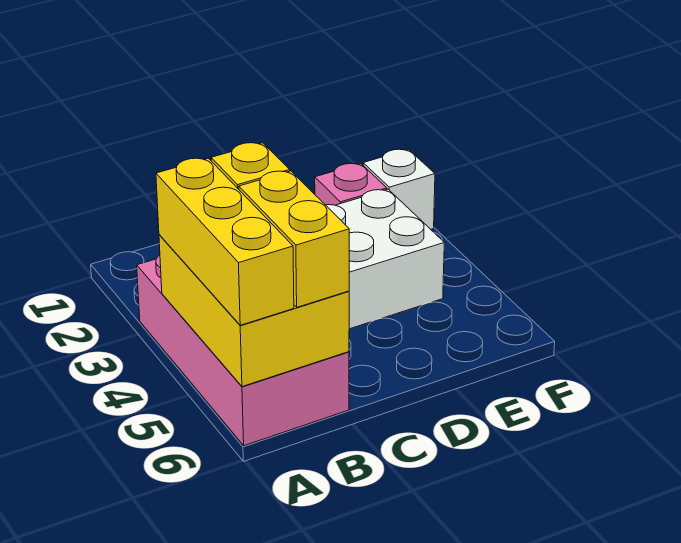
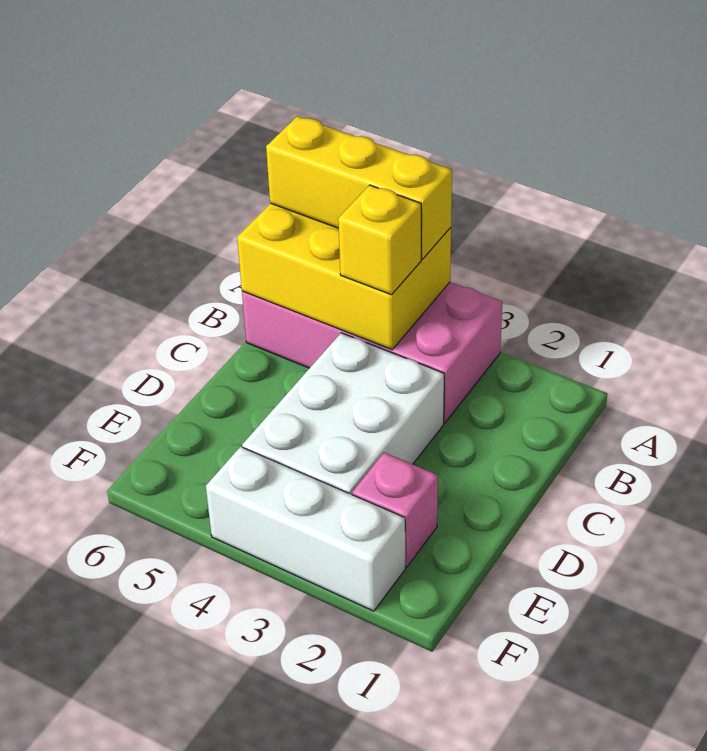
yellow 1x2 brick [239,171,349,307] -> none
white 1x1 brick [363,149,435,229] -> white 1x3 brick [206,447,405,611]

